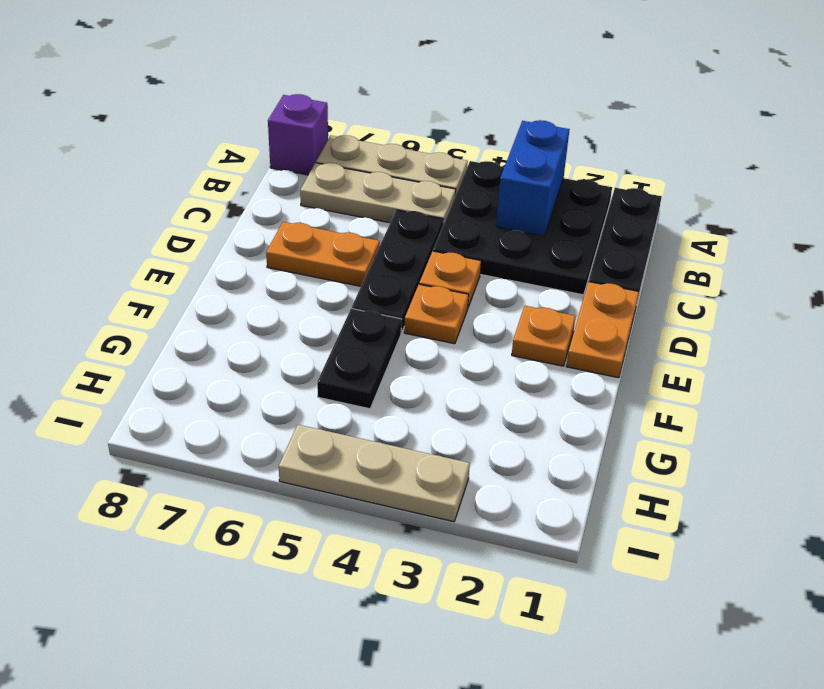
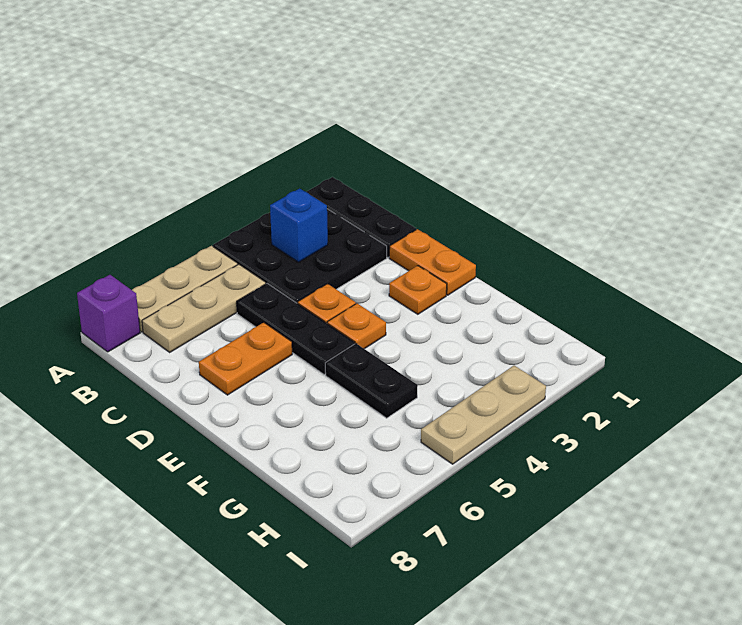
blue 1x2 brick [496,120,570,236] -> blue 1x1 brick [270,188,328,262]

